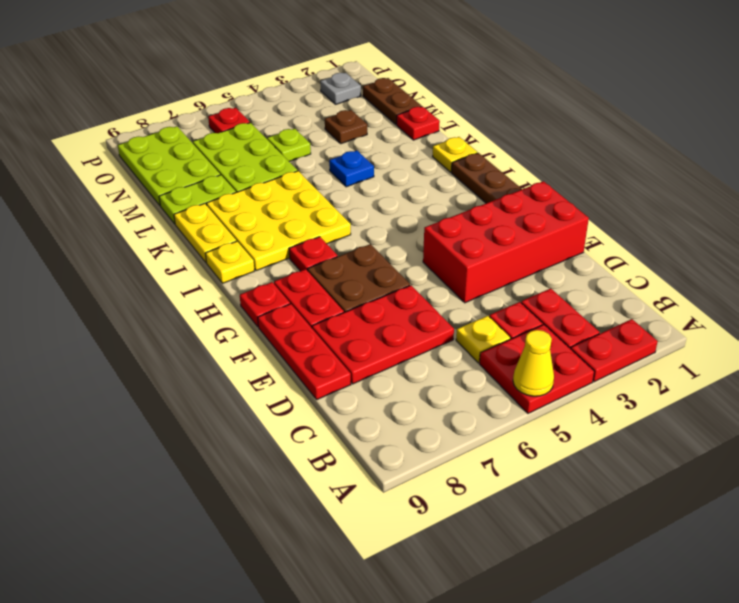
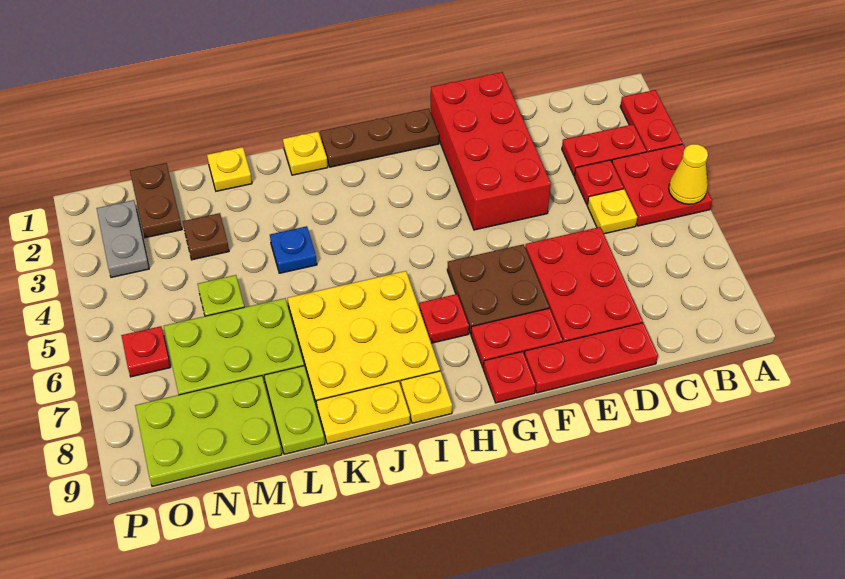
red 1x1 plate [397,106,440,140] -> yellow 1x1 plate [207,147,252,191]
brown 1x2 plate [363,78,422,125] -> brown 1x2 plate turned to [130,163,182,238]
grey 1x1 plate [320,73,361,104] -> grey 1x2 plate [97,200,149,277]

